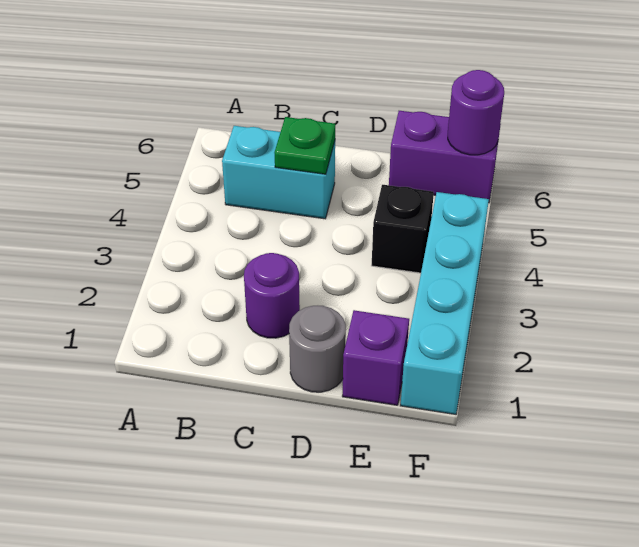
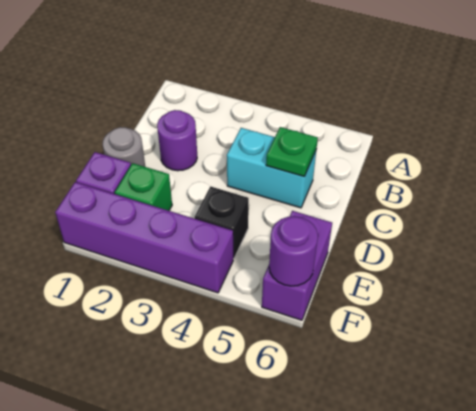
cyan 1x2 brick [222,126,335,219] -> cyan 1x2 brick turned to [227,128,316,208]
none -> green 1x1 brick [115,163,172,211]
cyan 1x4 brick [401,192,489,414] -> purple 1x4 brick [55,182,233,293]

